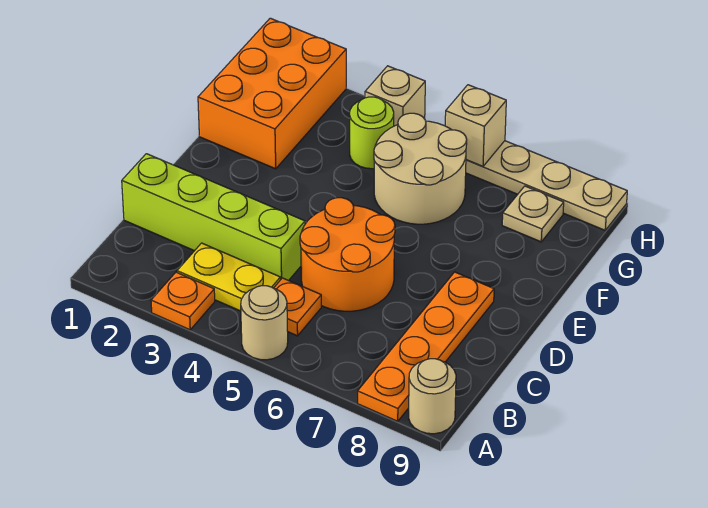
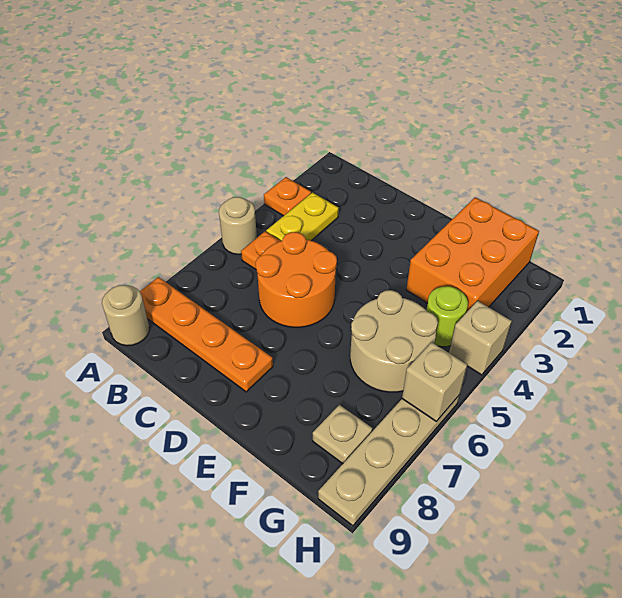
lime 1x4 brick [122,154,305,281] -> none
orange 2x3 brick [198,18,346,169] -> orange 2x3 brick turned to [406,197,539,313]

